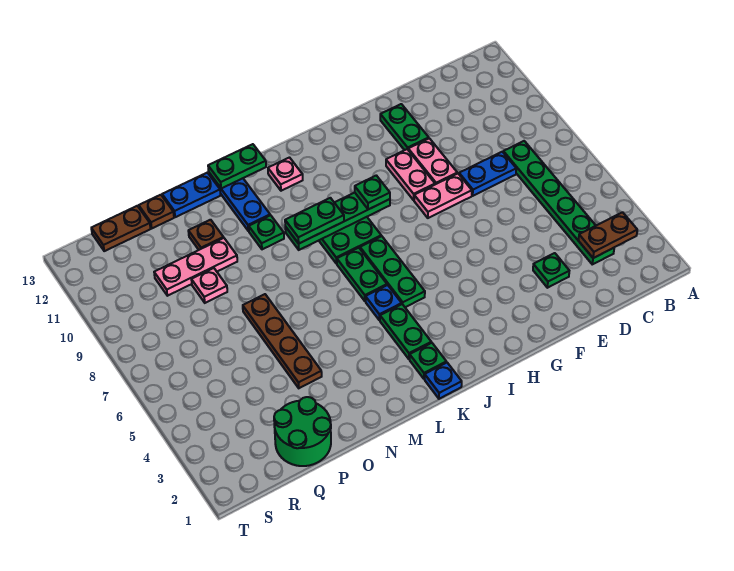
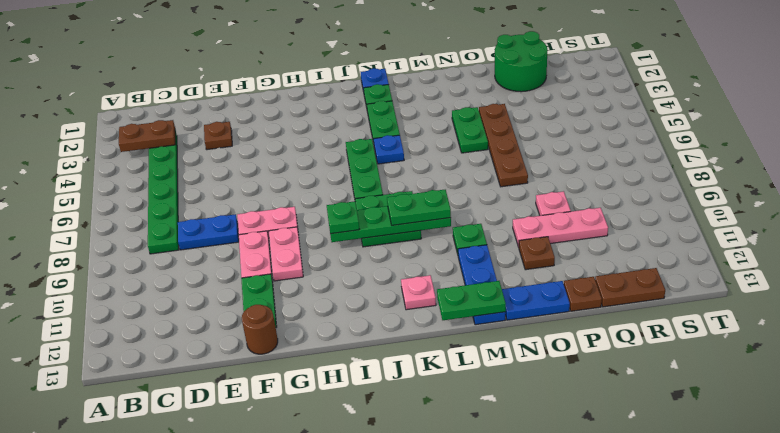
green 1x1 plate [533,253,569,288] -> brown 1x1 plate [204,122,232,150]
none -> brown 1x1 round brick [242,305,278,354]
green 1x2 plate [337,248,387,301] -> green 1x2 plate moved to [452,107,488,153]

